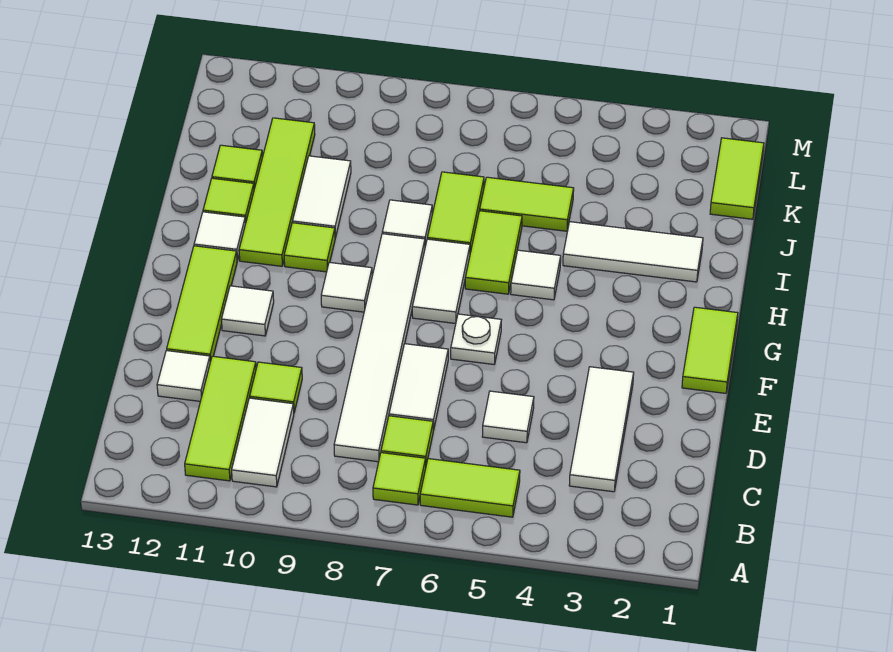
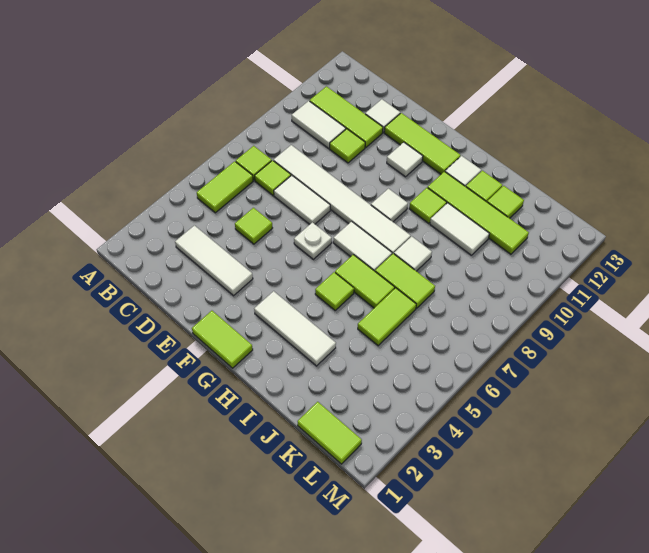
white 1x1 tile [482,391,534,443] -> lime 1x1 tile [235,208,272,244]
white 1x1 tile [511,250,561,300] -> lime 1x1 tile [315,272,354,310]
white 1x3 tile [563,222,703,282] -> white 1x3 tile turned to [254,291,336,366]

